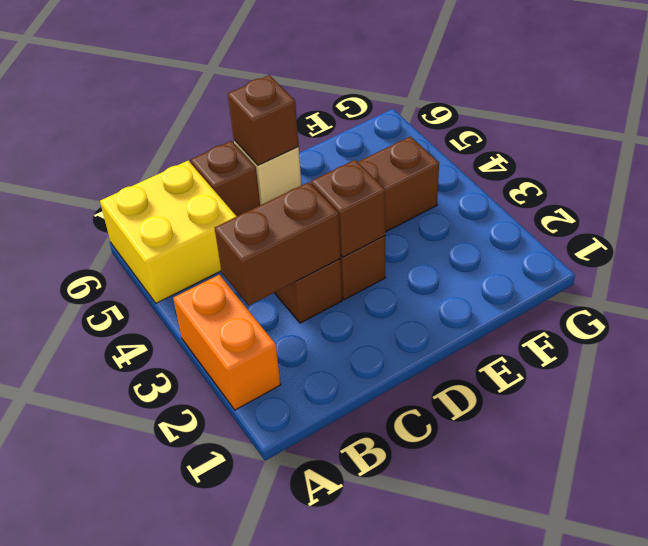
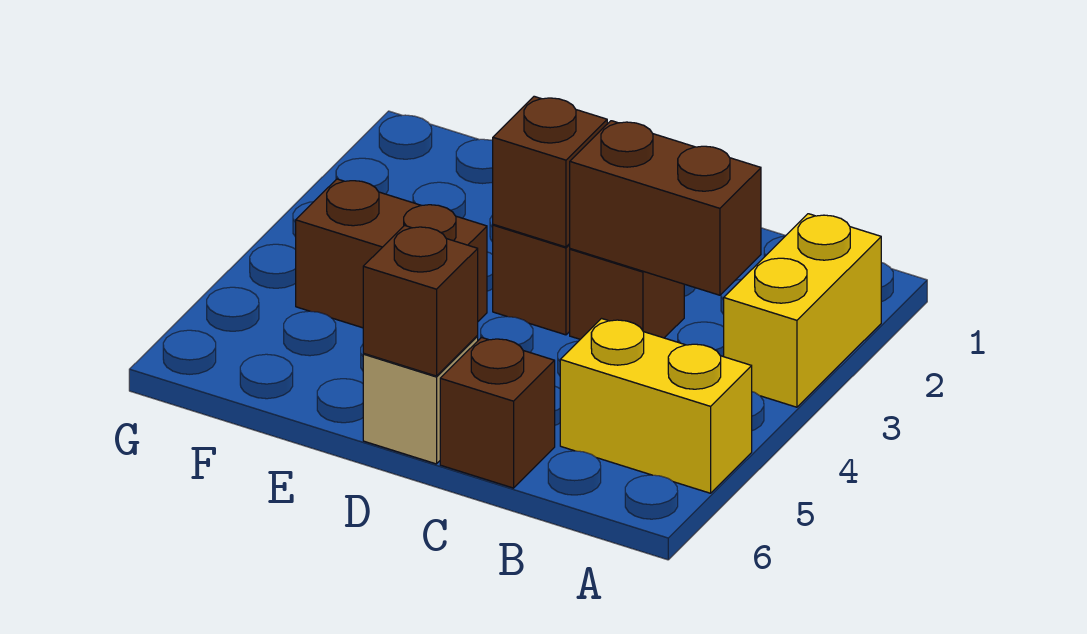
orange 1x2 brick [173,275,281,410] -> yellow 1x2 brick [724,214,881,407]
yellow 2x2 brick [100,161,237,303] -> yellow 1x2 brick [560,319,752,493]

